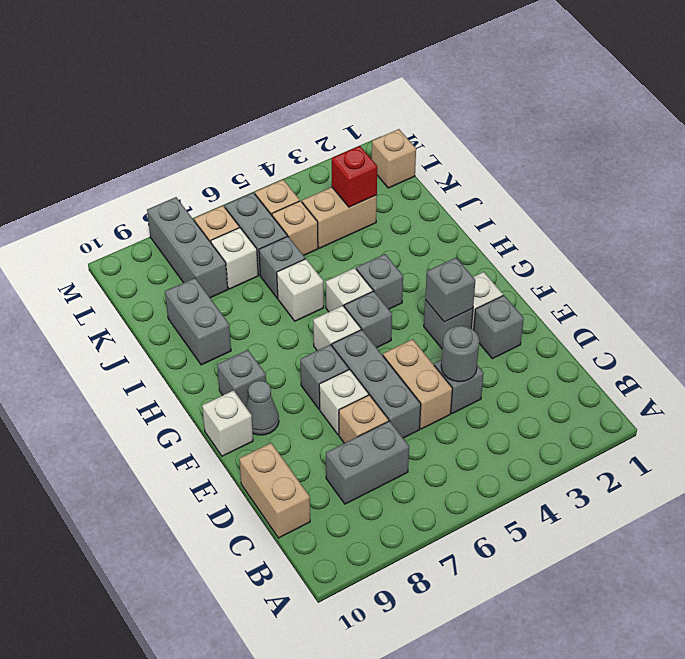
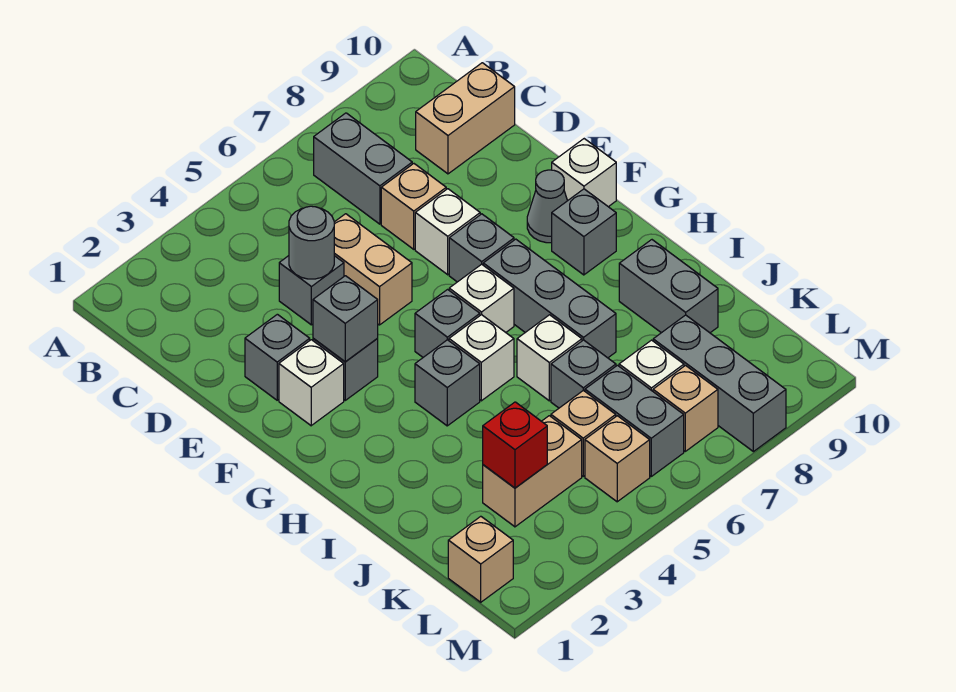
grey 1x2 brick [326,421,409,504] -> grey 1x2 brick turned to [314,113,412,224]
tan 1x2 brick [239,443,310,538] -> tan 1x2 brick turned to [416,63,515,174]
grey 1x3 brick [332,330,421,438] -> grey 1x3 brick moved to [483,239,616,358]

